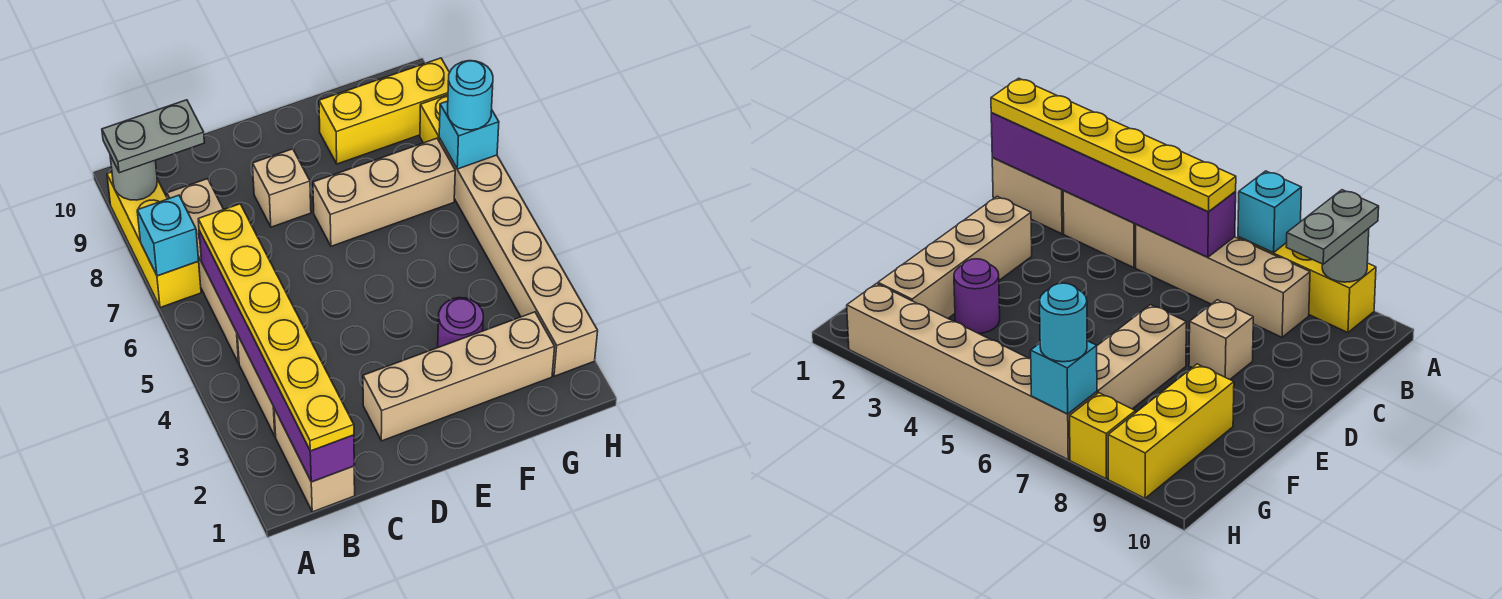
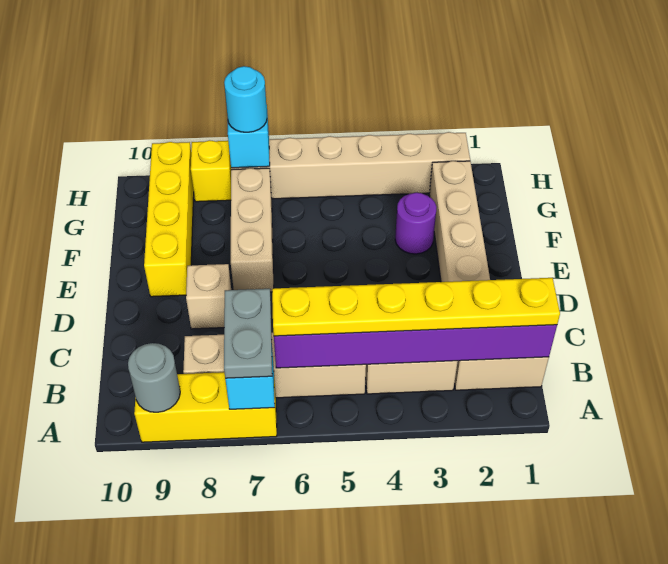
grey 1x2 plate [102,100,204,173] -> grey 1x2 plate moved to [224,289,272,378]
yellow 1x3 brick [319,58,450,164] -> yellow 1x4 brick [144,142,194,297]

